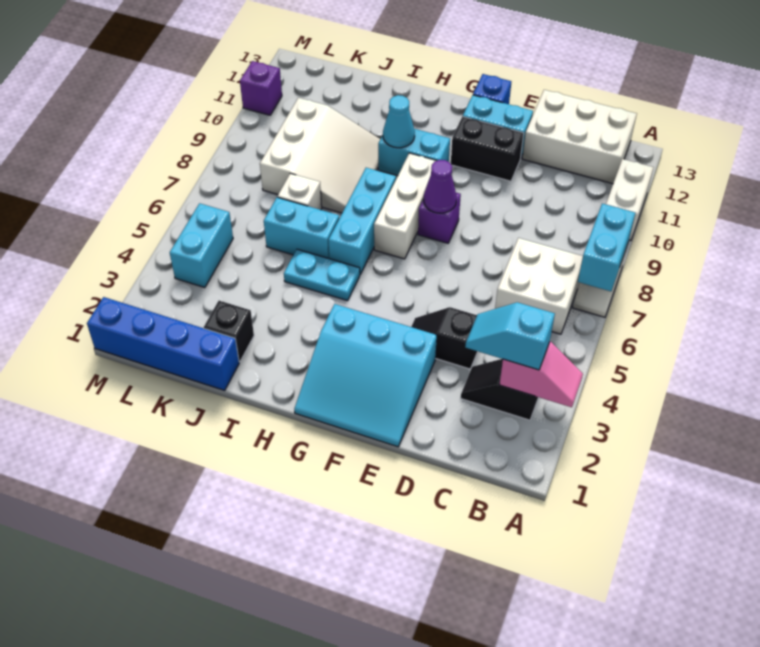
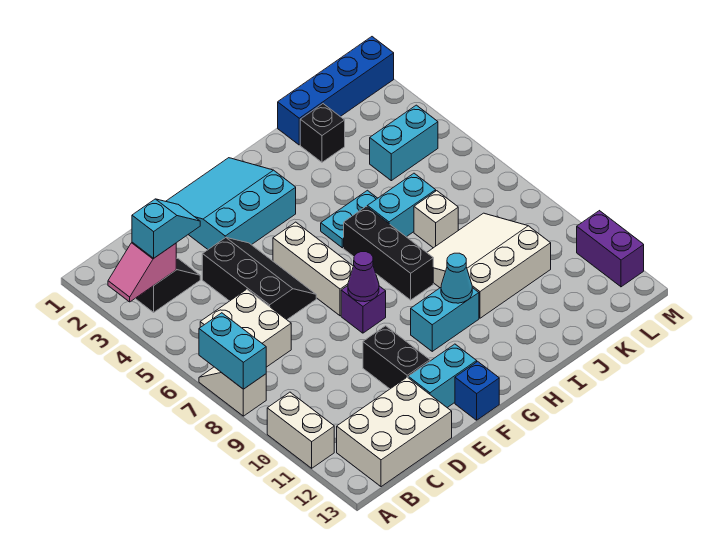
black 1x2 slope [411,307,478,369] -> black 2x3 slope [202,237,316,320]
black 1x2 brick [451,117,524,181] -> black 1x2 brick turned to [363,326,430,389]
white 1x3 brick [374,153,437,259] -> white 1x3 brick moved to [273,222,353,316]
cyan 1x3 brick [329,168,396,274] -> black 1x3 brick [344,206,433,300]
white 3x3 slope [260,98,380,213] -> white 3x3 slope turned to [427,213,551,318]
cyan 1x2 brick [170,203,233,288] -> cyan 1x2 brick turned to [370,105,438,181]
purple 1x1 brick [240,61,282,115] -> purple 1x2 brick [577,211,644,287]

